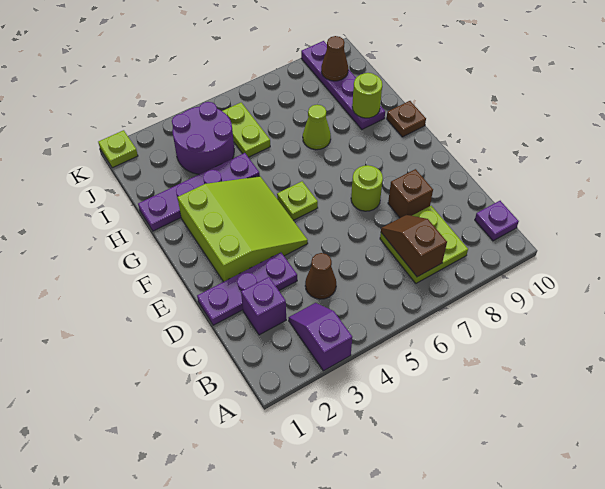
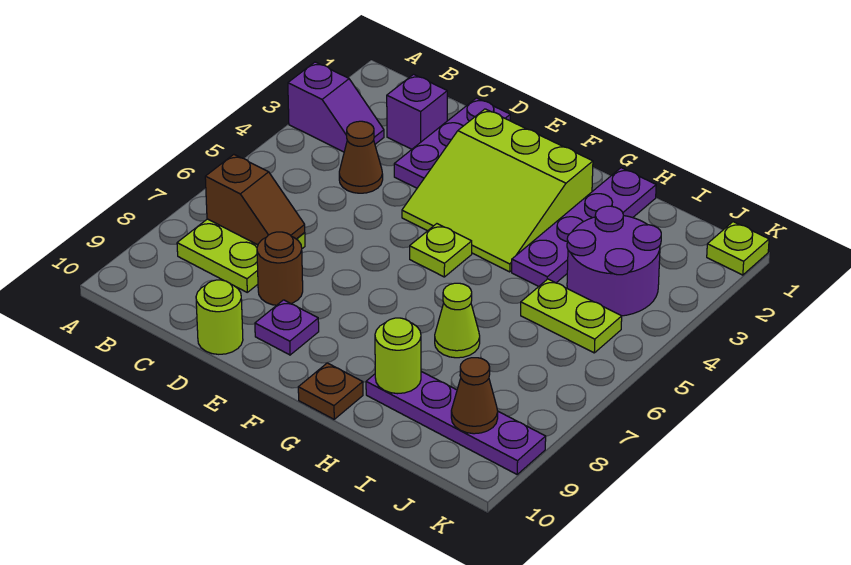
purple 1x1 plate [475,201,519,241] -> purple 1x1 plate moved to [255,300,319,355]
brown 1x1 brick [388,169,433,218] -> brown 1x1 round brick [257,232,303,305]
lime 1x1 round brick [351,165,383,211] -> lime 1x1 round brick moved to [196,280,243,354]

